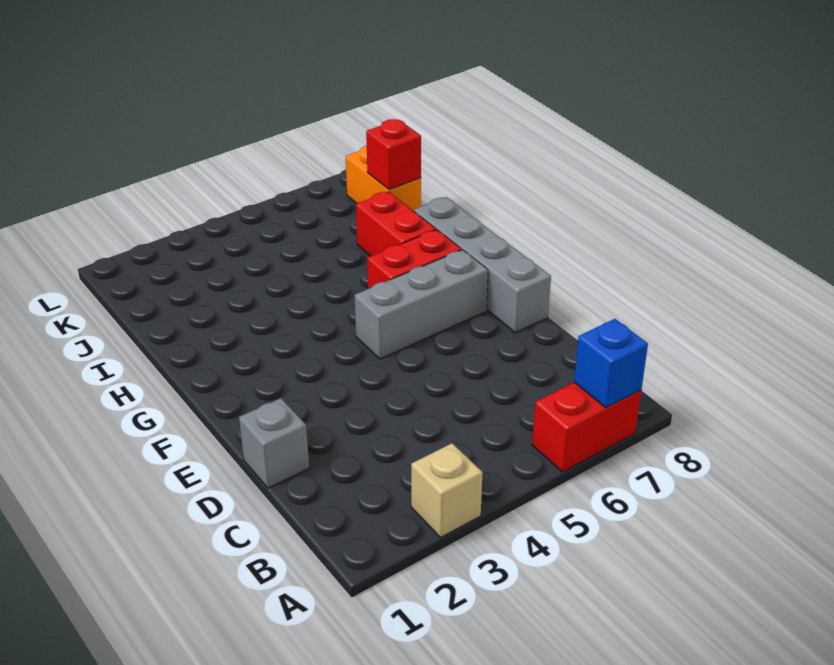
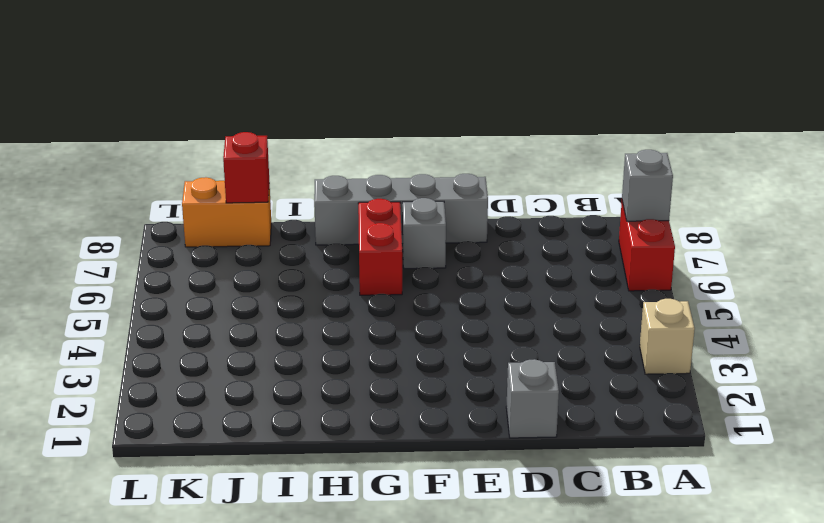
blue 1x1 brick [574,319,648,408] -> grey 1x1 brick [622,150,673,221]
grey 1x3 brick [355,250,488,359] -> grey 1x1 brick [402,198,446,269]
red 1x2 brick [356,192,436,256] -> none

